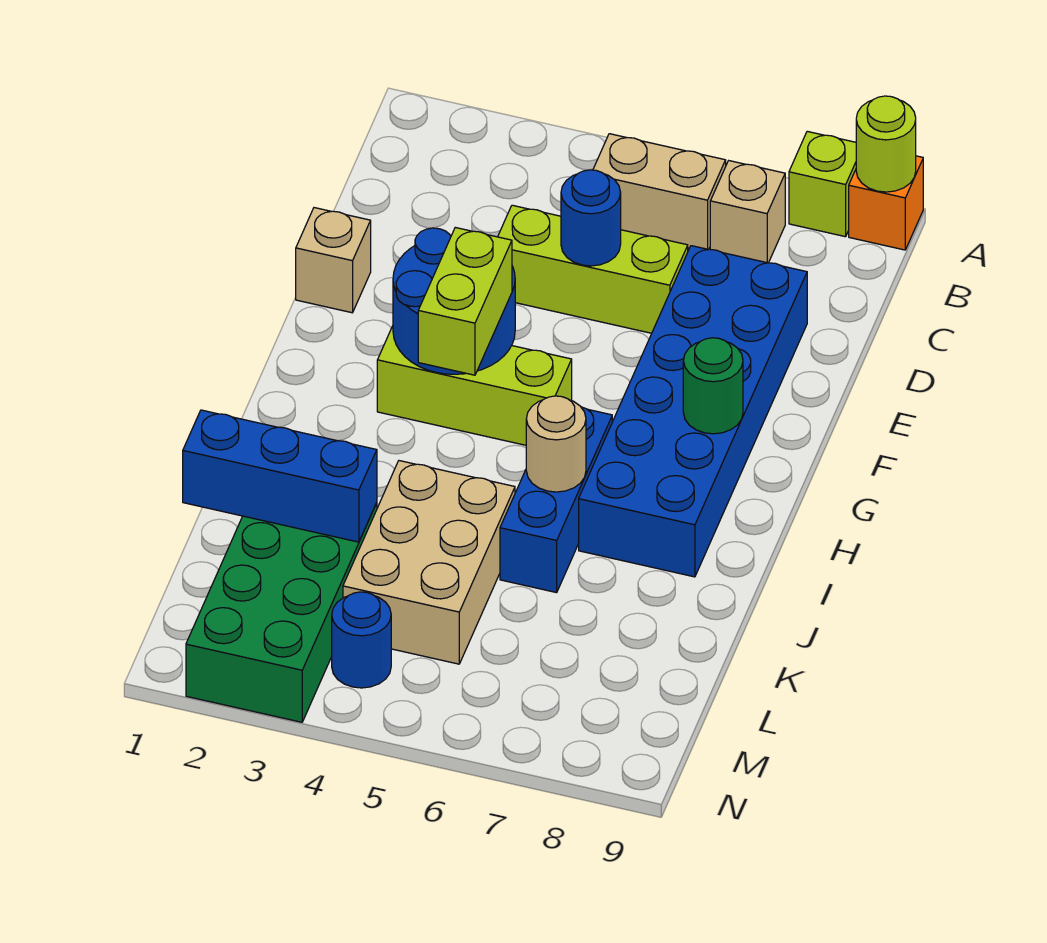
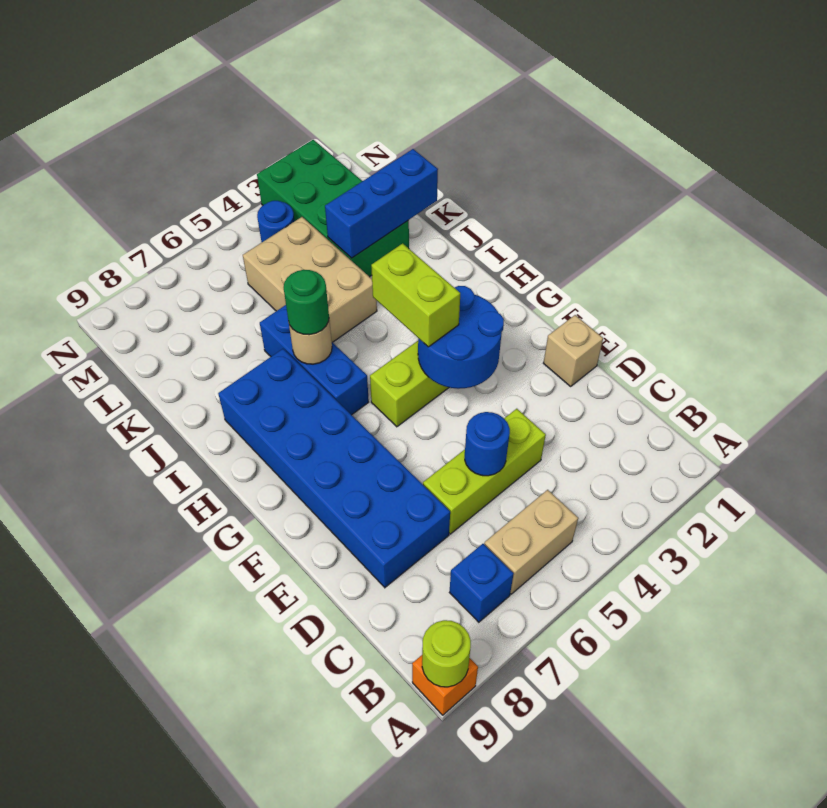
lime 1x1 brick [789,131,856,237] -> none
tan 1x1 brick [710,161,785,263] -> blue 1x1 brick [450,544,514,622]
green 1x1 round brick [683,338,743,434] -> green 1x1 round brick moved to [284,270,329,335]

